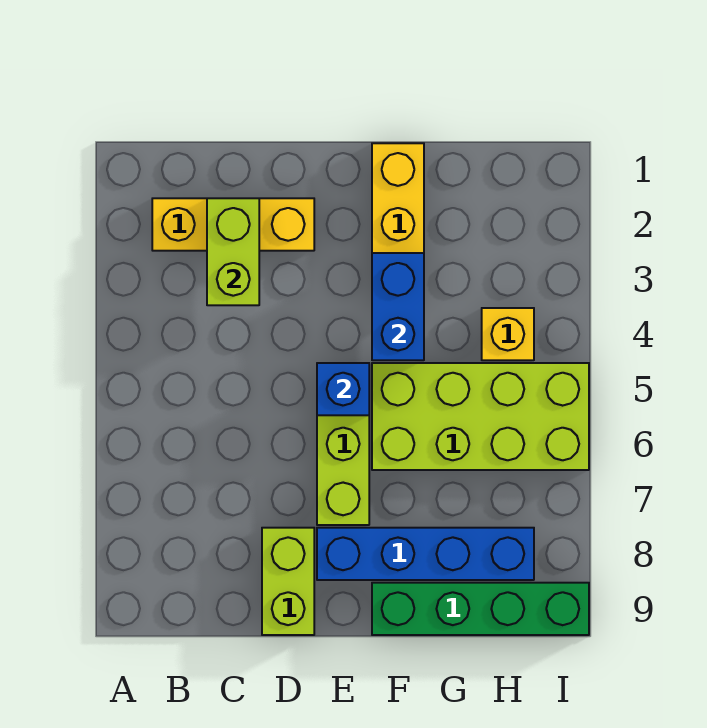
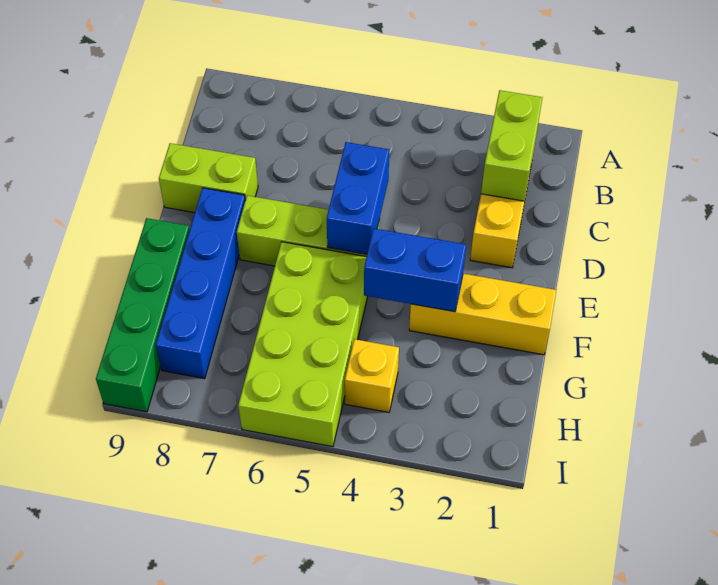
lime 1x2 brick [207,198,259,305] -> lime 1x2 brick turned to [481,90,542,201]
blue 1x1 brick [317,363,369,415] -> blue 1x2 brick [326,142,389,254]

